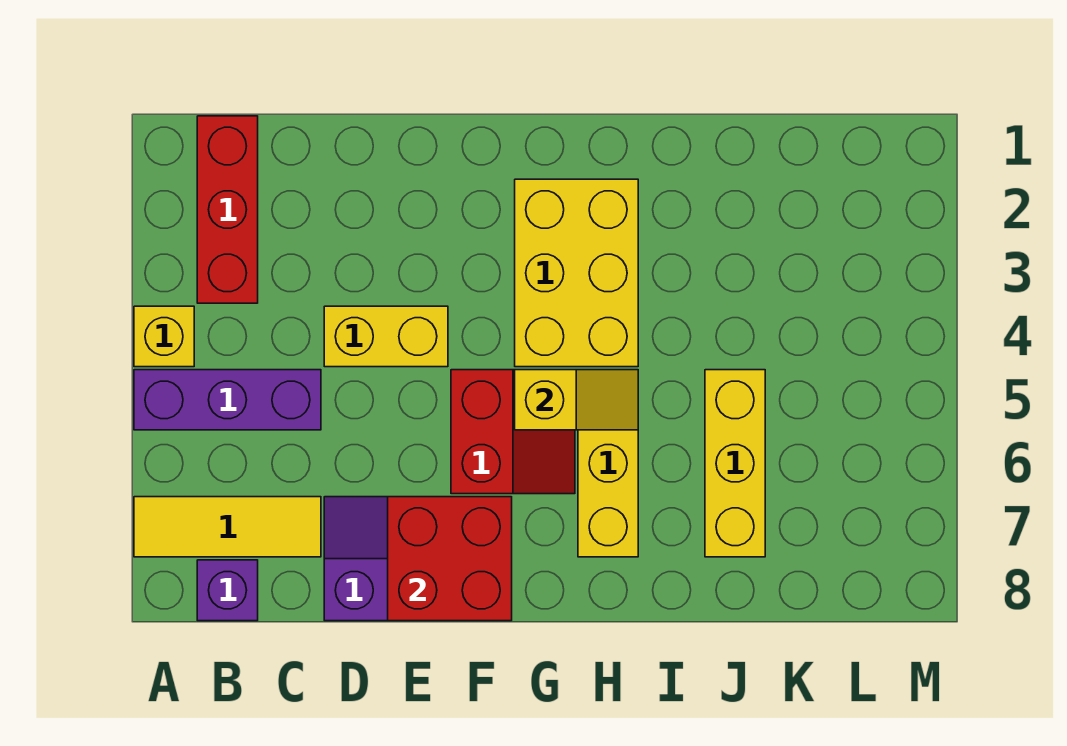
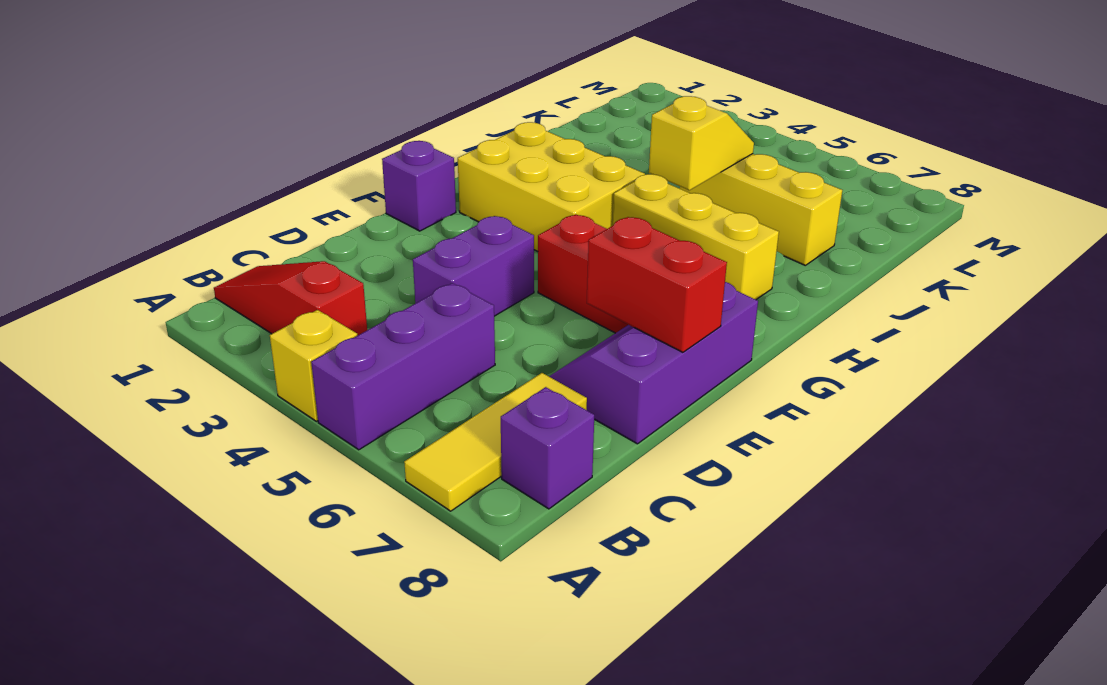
red 1x3 brick [197,116,258,303] -> red 1x3 slope [214,261,367,336]
yellow 1x2 brick [324,306,448,367] -> purple 1x2 brick [413,216,534,316]
red 2x2 brick [388,497,512,621] -> red 1x2 brick [587,217,727,352]
none -> purple 1x1 brick [382,141,456,231]
yellow 1x2 slope [515,370,638,430] -> yellow 1x2 slope moved to [649,96,754,190]

